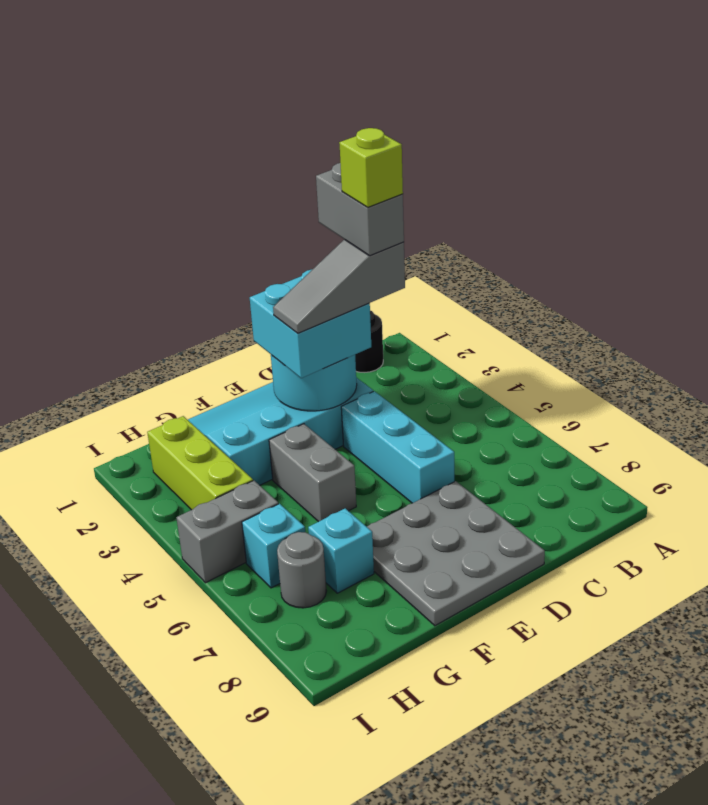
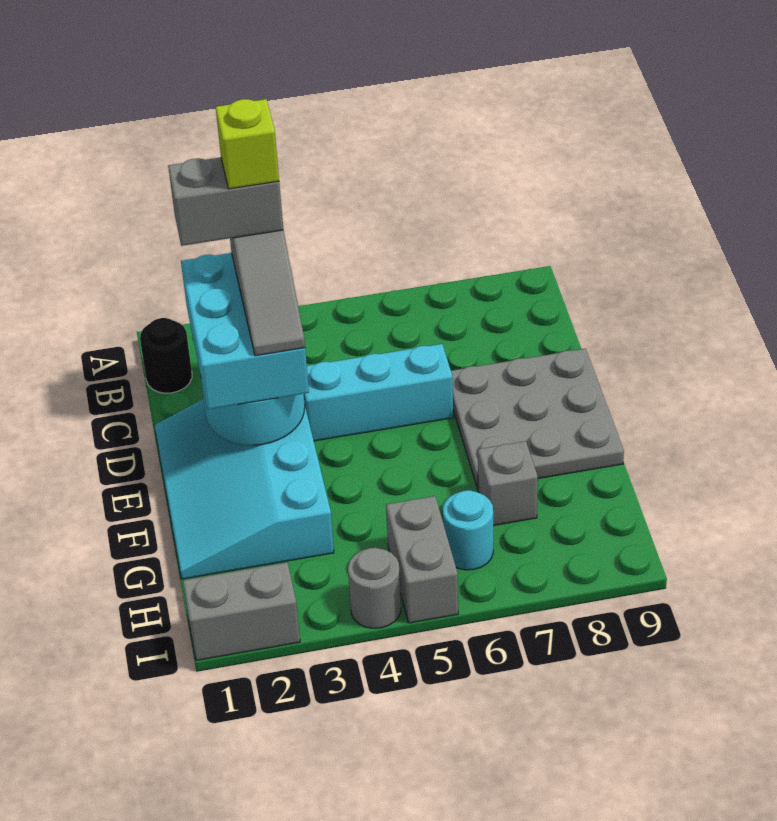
cyan 2x2 brick [250,270,371,378] -> cyan 2x3 brick [181,253,309,409]
grey 1x2 brick [269,424,356,522] -> grey 1x2 brick moved to [183,563,300,661]
cyan 1x1 brick [308,508,374,593] -> grey 1x1 brick [478,441,538,526]
lime 1x3 brick [147,416,253,510] -> none
cyan 1x1 brick [242,504,305,588] -> cyan 1x1 round brick [443,490,493,570]
grey 1x1 round brick [277,532,326,608] -> grey 1x1 round brick moved to [348,548,401,628]

